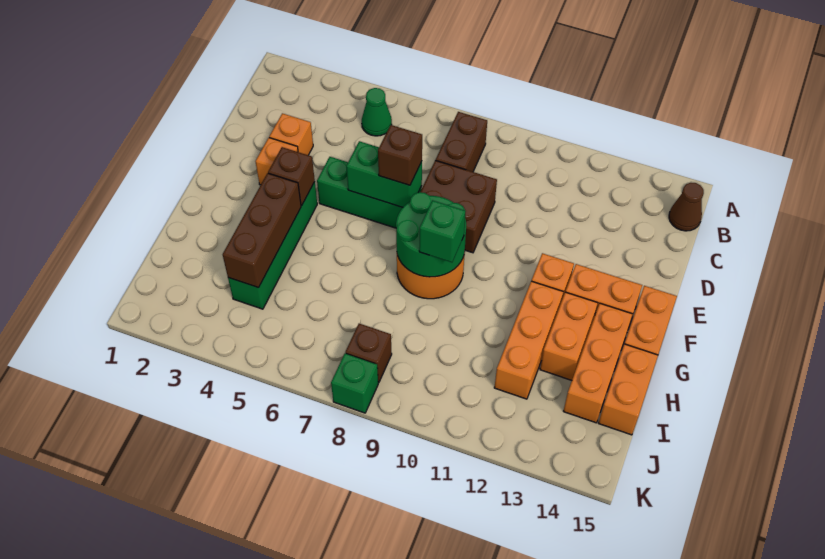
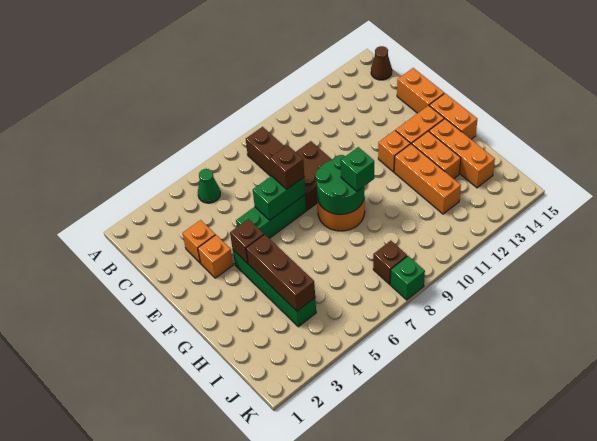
orange 1x2 brick [599,344,658,435] -> orange 1x2 brick moved to [397,68,444,113]

